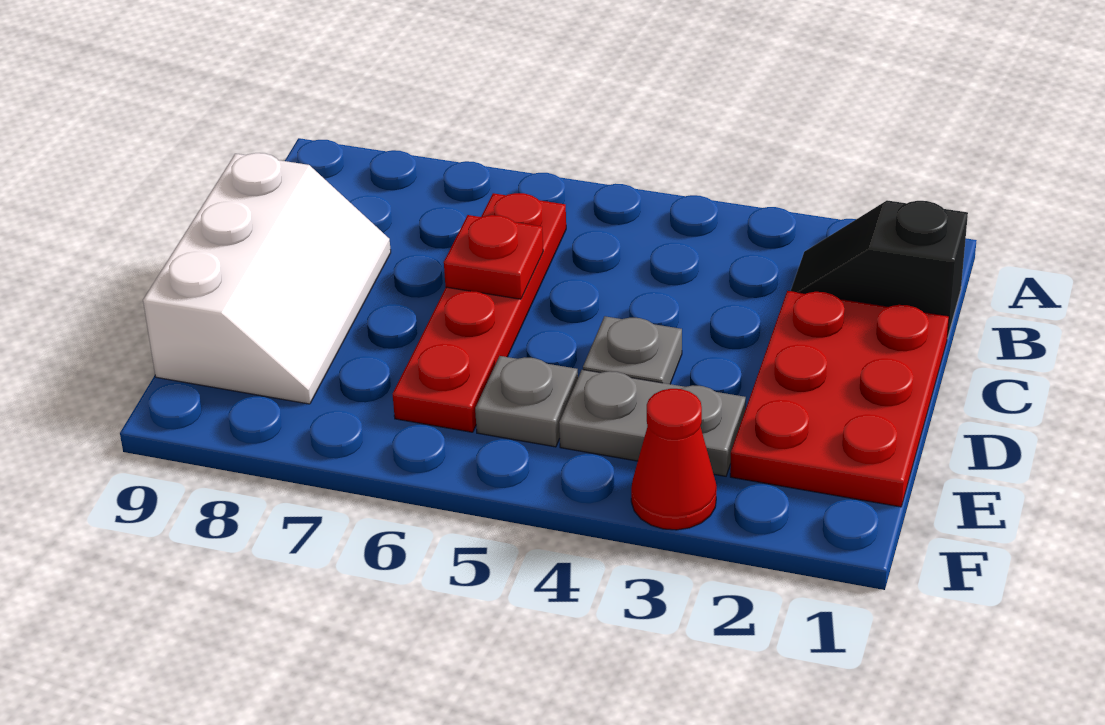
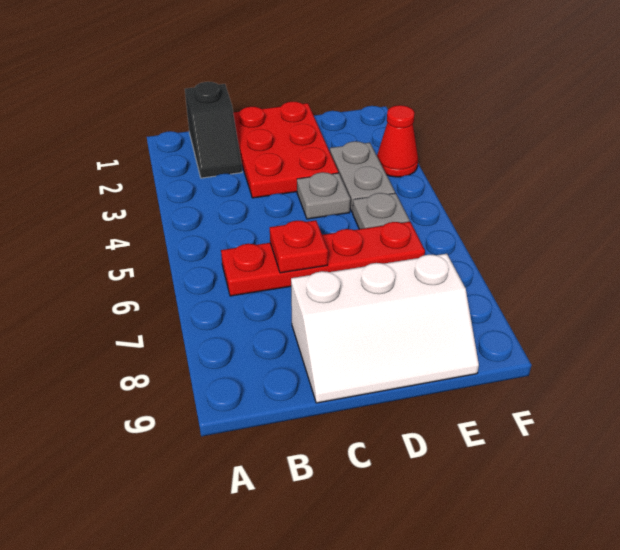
red 2x3 plate [730,291,949,507] -> red 2x3 plate turned to [233,101,338,198]
white 2x3 slope [143,153,391,404] -> white 2x3 slope turned to [291,254,479,403]

